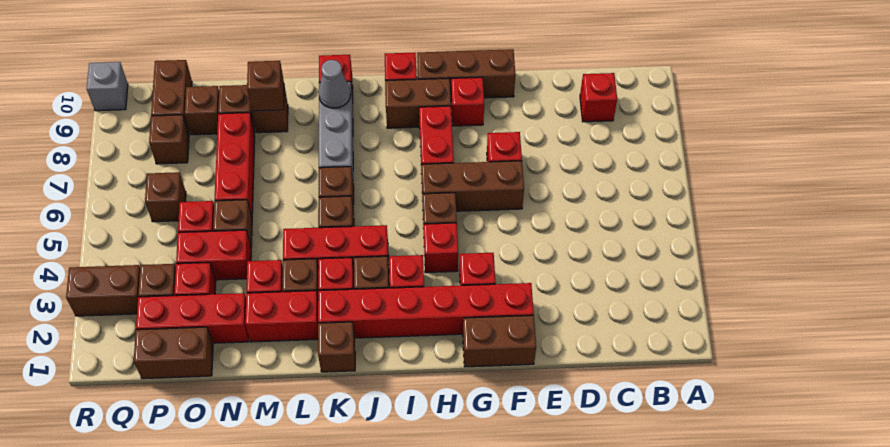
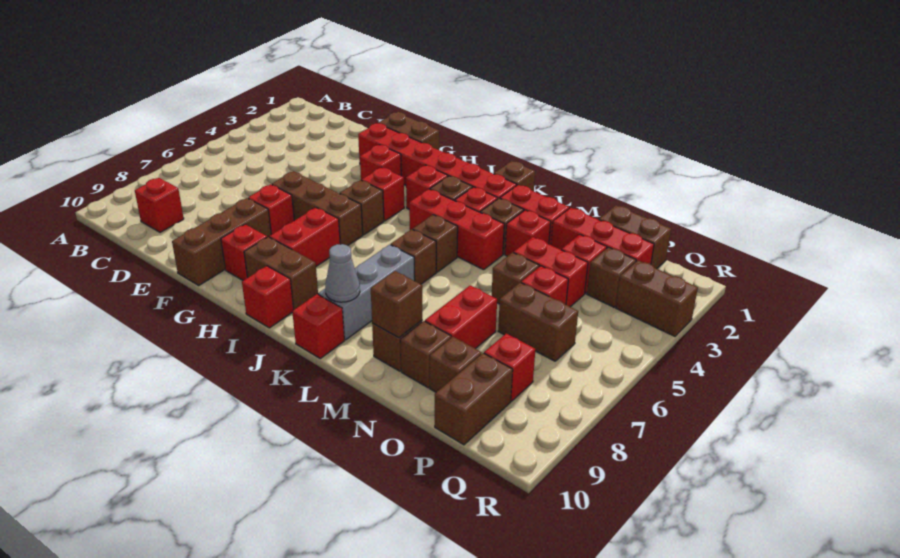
brown 1x3 brick [417,49,515,98] -> brown 1x3 brick turned to [172,198,271,285]
red 1x3 brick [214,113,255,216] -> red 1x2 brick [425,285,497,349]
brown 1x1 brick [145,172,186,222] -> brown 1x2 brick [498,282,578,361]
brown 1x1 brick [149,115,189,164] -> red 1x1 brick [484,334,535,401]
grey 1x1 brick [87,62,128,111] -> none

